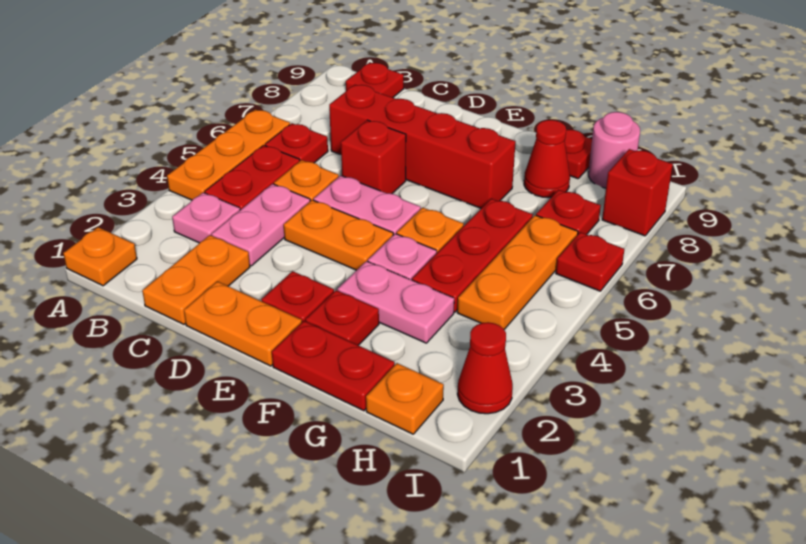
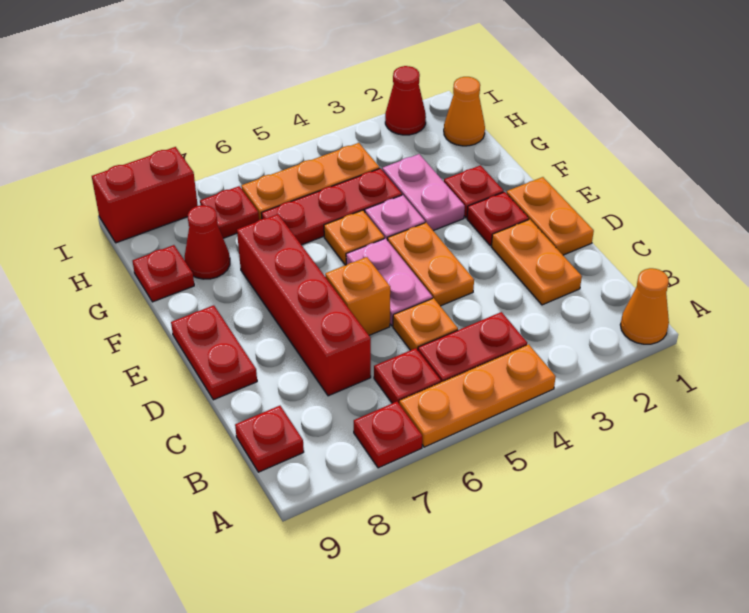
orange 1x1 plate [63,227,137,286] -> orange 1x1 cone [620,268,669,344]
pink 1x1 plate [172,193,240,243] -> none
orange 1x2 plate [142,235,250,324] -> orange 1x2 plate turned to [491,219,582,305]
pink 1x2 plate [212,184,310,266] -> none
red 1x1 brick [341,120,406,194] -> orange 1x1 brick [325,257,390,335]
red 1x2 plate [272,321,395,411] -> red 1x2 plate moved to [171,305,257,400]
orange 1x1 plate [366,363,444,434] -> orange 1x1 cone [444,77,485,146]
pink 1x1 round brick [588,112,640,188] -> none
red 1x1 plate [556,232,624,291] -> red 1x1 plate moved to [354,402,422,468]
red 1x1 brick [602,149,673,236] -> red 1x2 brick [92,147,198,243]

